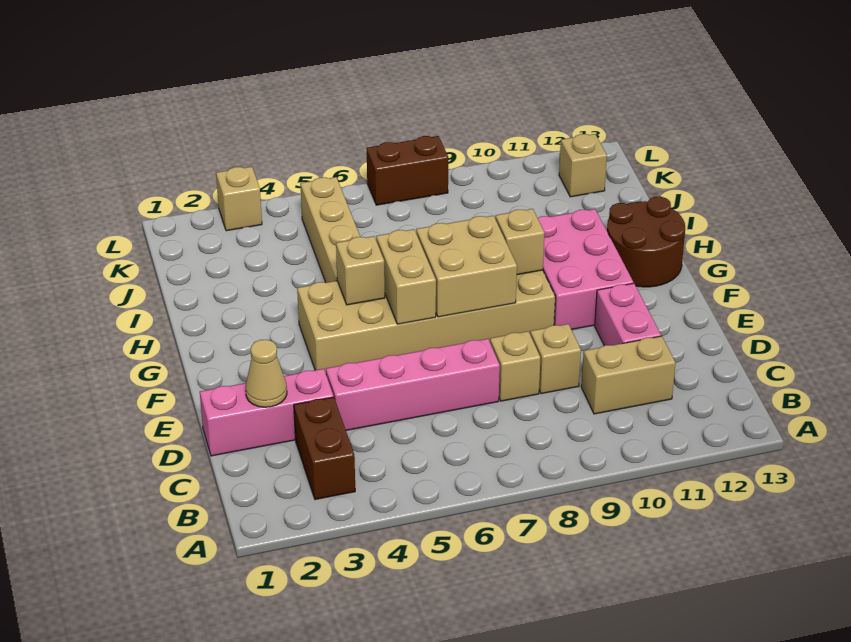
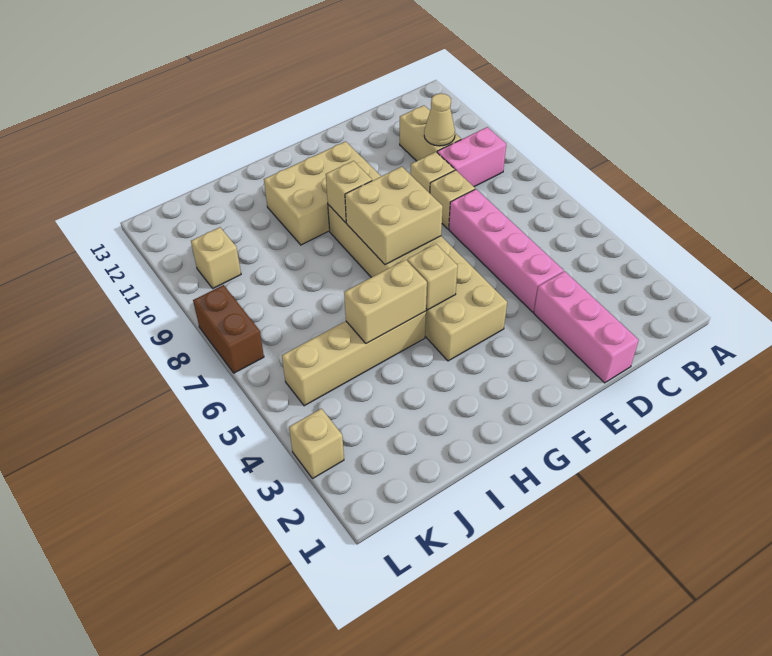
brown 1x2 brick [294,397,355,500] -> none
tan 1x1 cone [246,340,287,407] -> tan 1x1 cone moved to [424,94,455,146]
pink 1x2 brick [595,283,661,346] -> pink 1x2 brick moved to [437,127,506,187]
tan 1x2 brick [376,229,436,324] -> tan 1x2 brick moved to [344,260,427,344]
pink 2x3 brick [538,209,634,330] -> tan 2x3 brick [264,141,381,245]
brown 2x2 round brick [607,197,685,287] -> none
tan 1x1 brick [559,134,607,197] -> tan 1x1 brick moved to [191,227,241,288]

